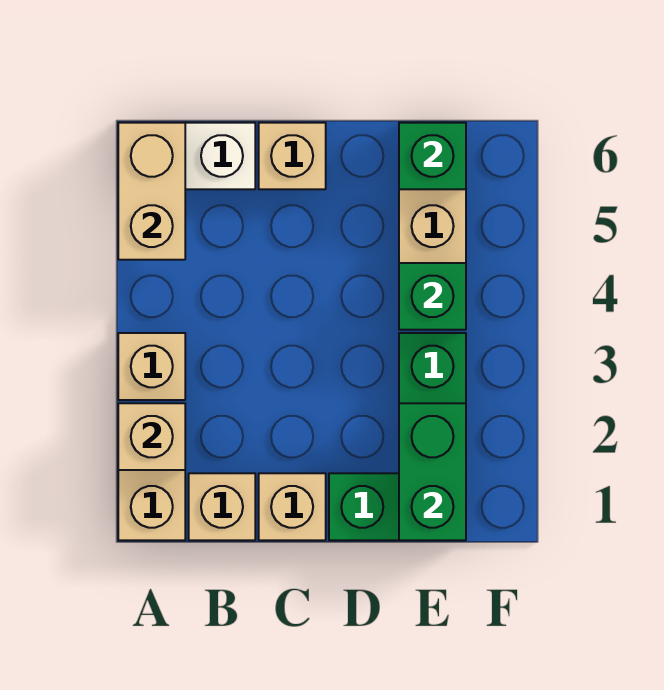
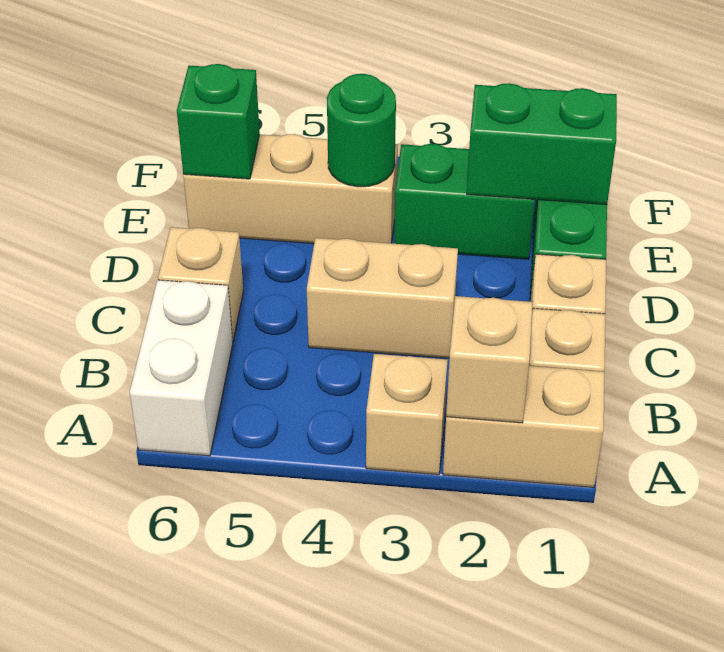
tan 1x2 brick [118,123,185,260] -> tan 1x2 brick moved to [307,238,458,358]
green 1x1 brick [399,263,466,330] -> green 1x1 round brick [327,74,396,187]

